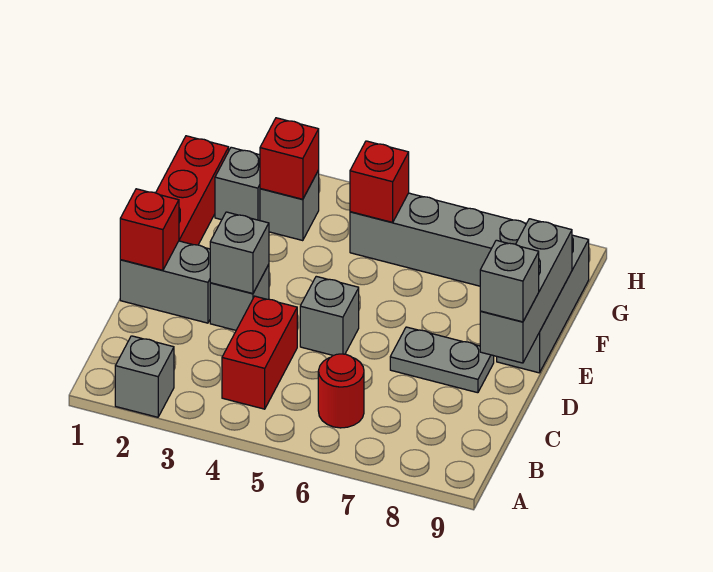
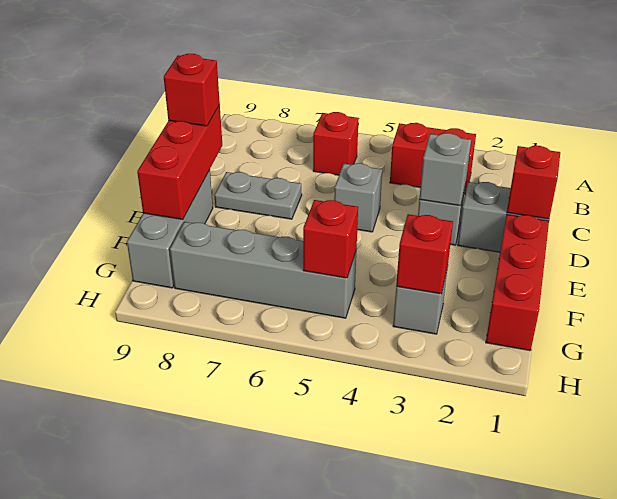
grey 1x1 brick [115,336,174,417] -> none
red 1x2 brick [222,296,297,409] -> red 1x2 brick turned to [390,123,476,194]
red 1x1 round brick [318,354,364,428] -> red 1x1 brick [313,112,359,175]
grey 1x3 brick [480,219,572,363] -> red 1x3 brick [137,105,222,220]
grey 1x1 brick [480,240,539,322] -> red 1x1 brick [164,54,220,126]
grey 1x1 brick [215,147,260,221] -> none

